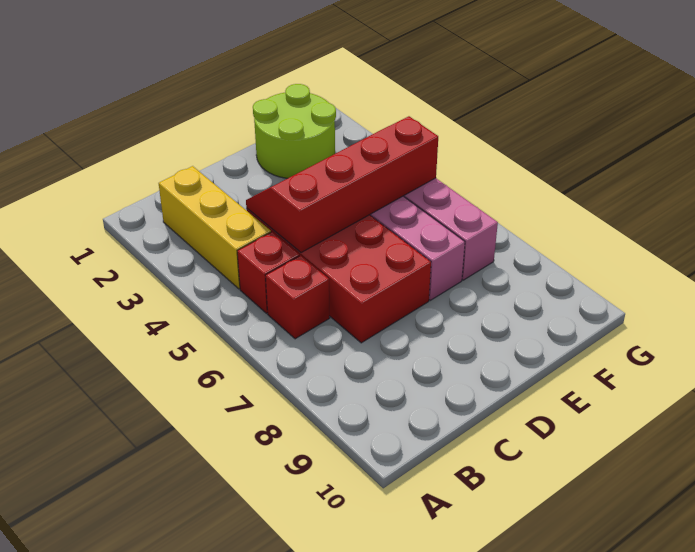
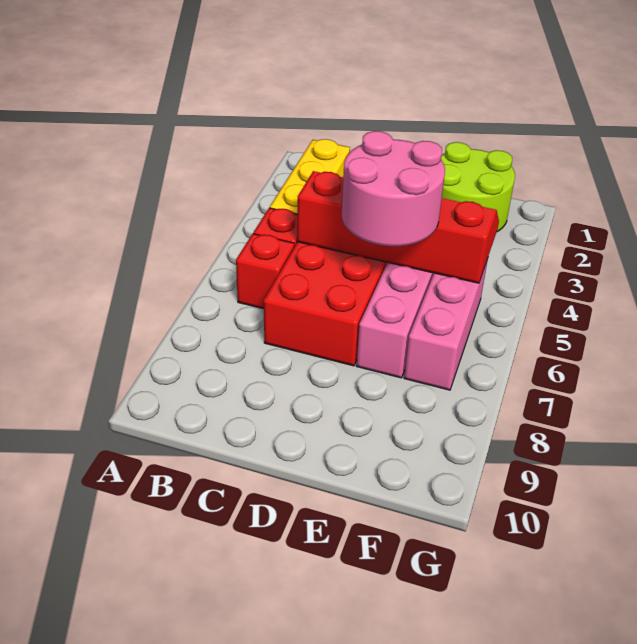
none -> pink 2x2 round brick [342,131,445,246]

